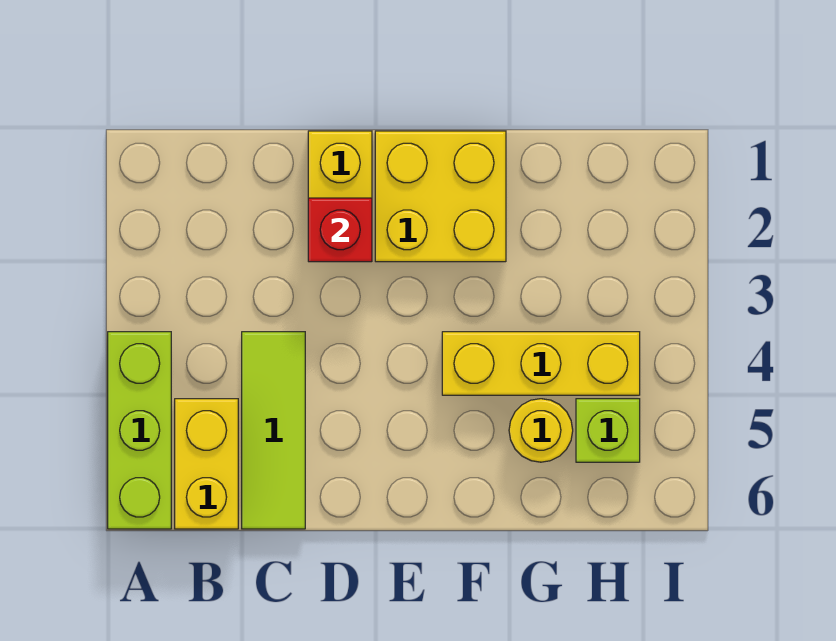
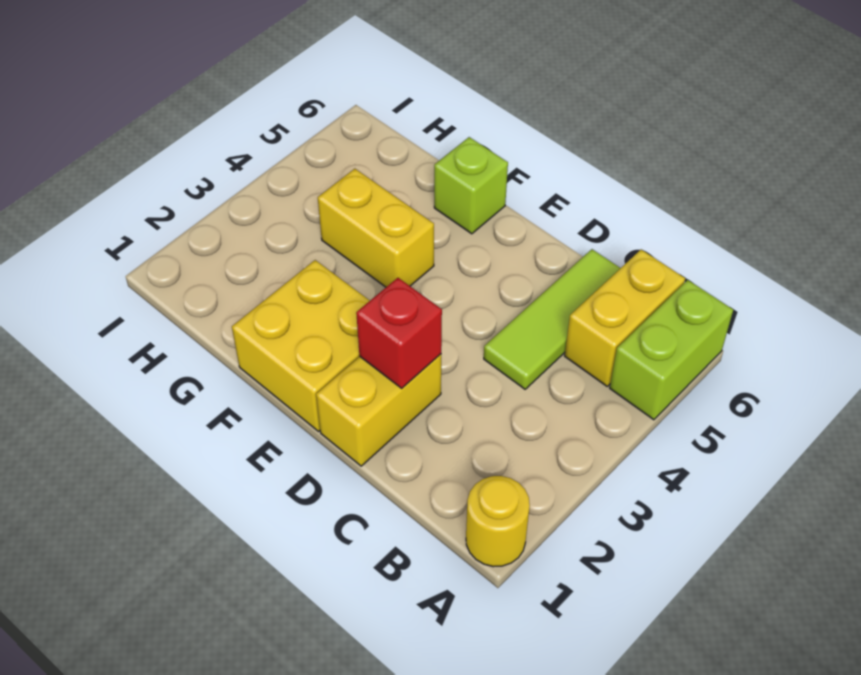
lime 1x3 brick [108,332,171,529] -> lime 1x2 brick [610,280,733,420]
yellow 1x3 brick [442,332,640,395] -> yellow 1x2 brick [318,169,434,287]
yellow 1x1 round brick [509,399,573,462] -> yellow 1x1 round brick moved to [466,476,530,567]
lime 1x1 brick [576,399,640,462] -> lime 1x1 brick moved to [434,137,508,234]

